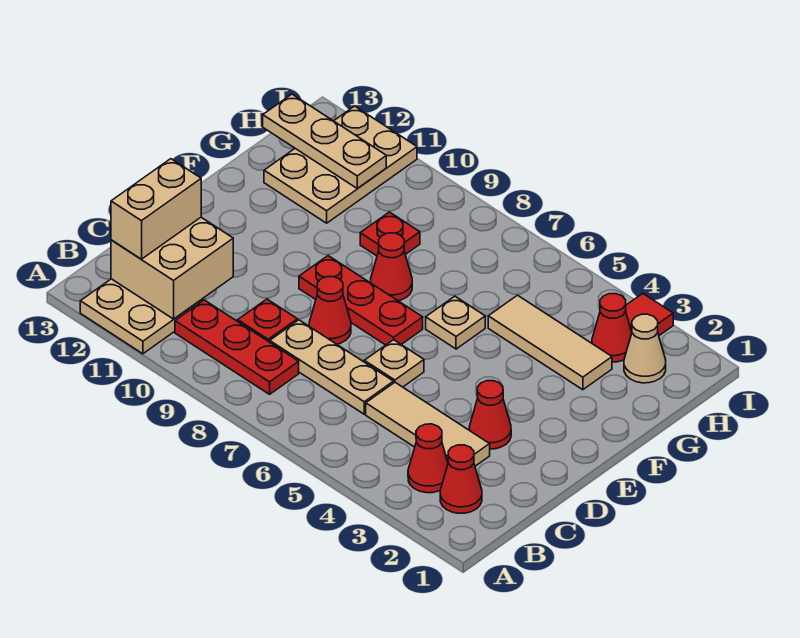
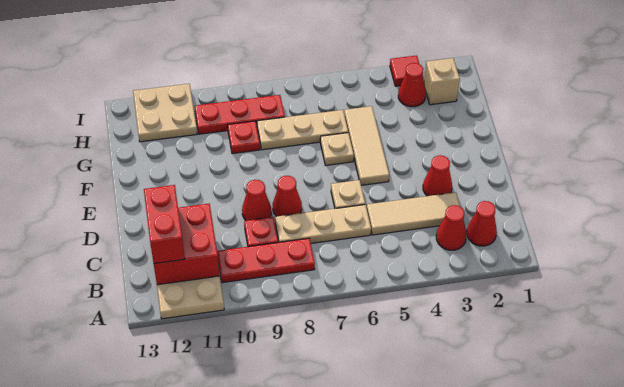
tan 2x2 brick [111,217,233,319] -> red 2x2 brick [154,204,219,285]
tan 1x2 brick [111,159,201,259] -> red 1x2 brick [144,185,185,264]
red 1x3 plate [299,256,423,345] -> red 1x3 plate moved to [195,95,285,134]
red 1x1 cone [371,233,412,301] -> red 1x1 cone moved to [242,180,271,221]
tan 1x3 tile [488,295,612,390] -> tan 1x3 tile turned to [344,106,389,185]
tan 2x3 plate [264,106,417,223] -> tan 2x2 plate [133,84,197,142]
tan 1x1 cone [624,314,666,383] -> tan 1x1 brick [424,58,460,105]
tan 1x3 plate [263,94,386,189] -> tan 1x3 plate moved to [257,110,348,150]

